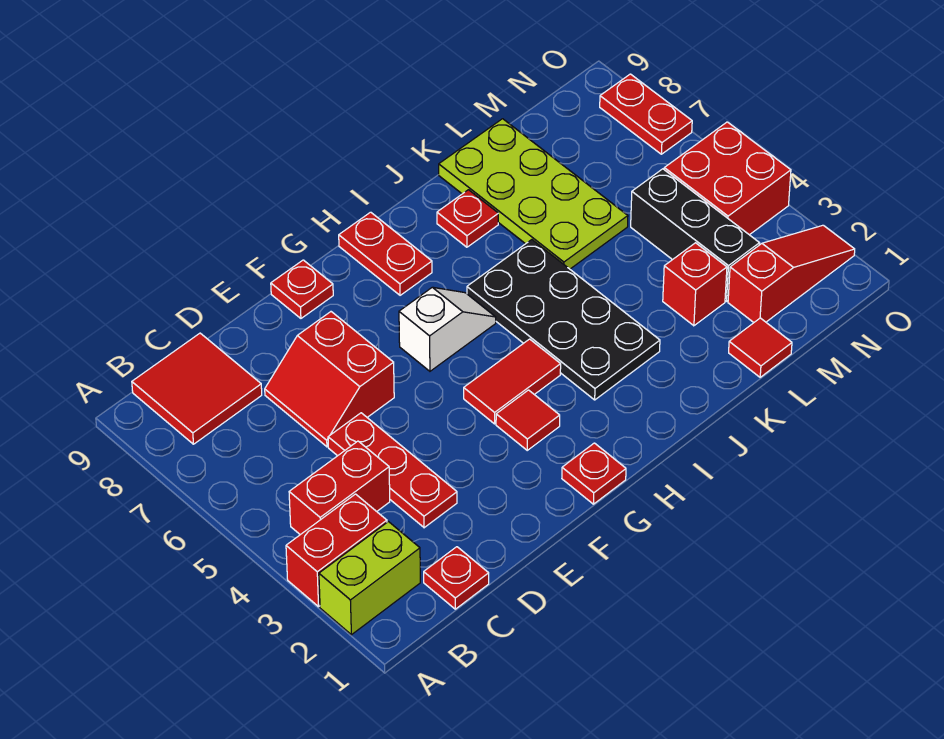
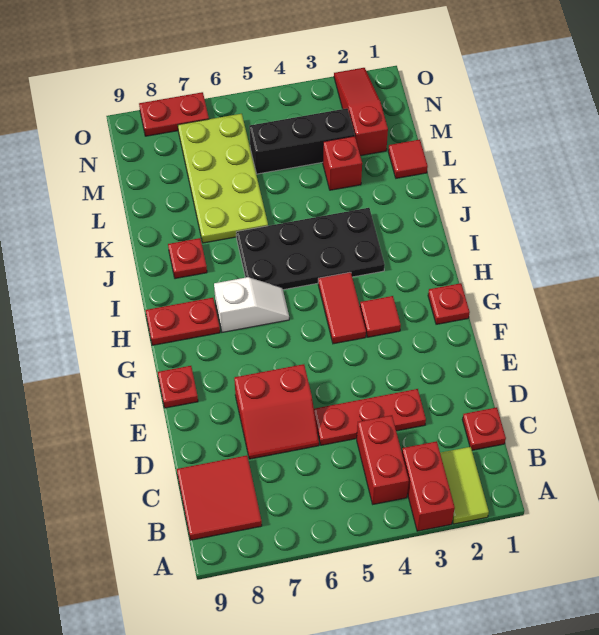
lime 1x2 brick [319,522,420,635] -> lime 1x2 tile [440,447,489,524]
white 1x2 slope [399,287,496,371] -> white 1x2 slope turned to [214,277,289,332]
lime 2x4 plate [439,119,628,269] -> lime 2x4 plate turned to [178,114,268,243]
red 2x2 brick [664,122,791,235] -> none

